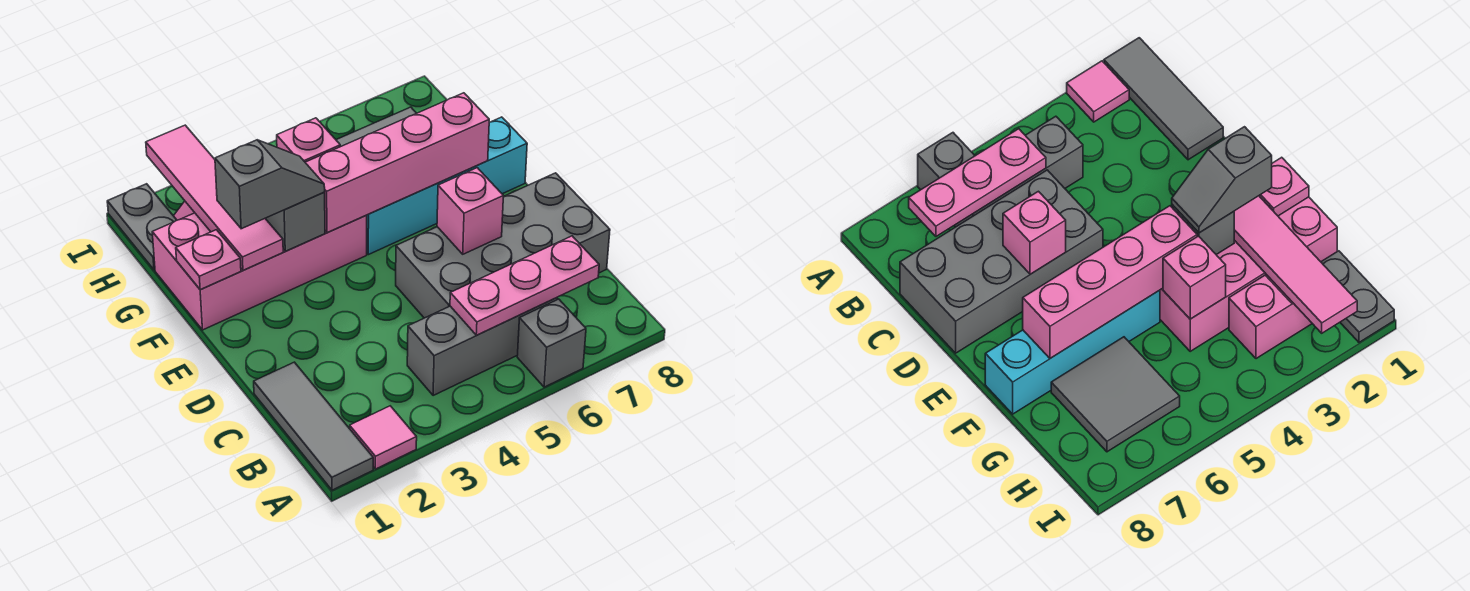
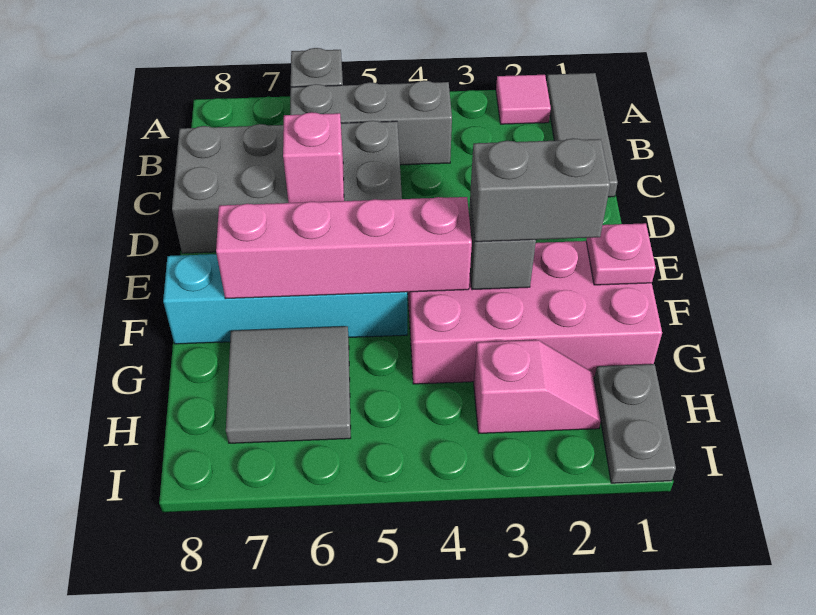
pink 1x3 plate [450,236,599,335] -> none
pink 1x4 tile [146,125,283,270] -> none
grey 1x2 slope [215,140,325,229] -> grey 1x2 brick [470,138,610,242]
pink 1x1 brick [277,118,340,162] -> none

